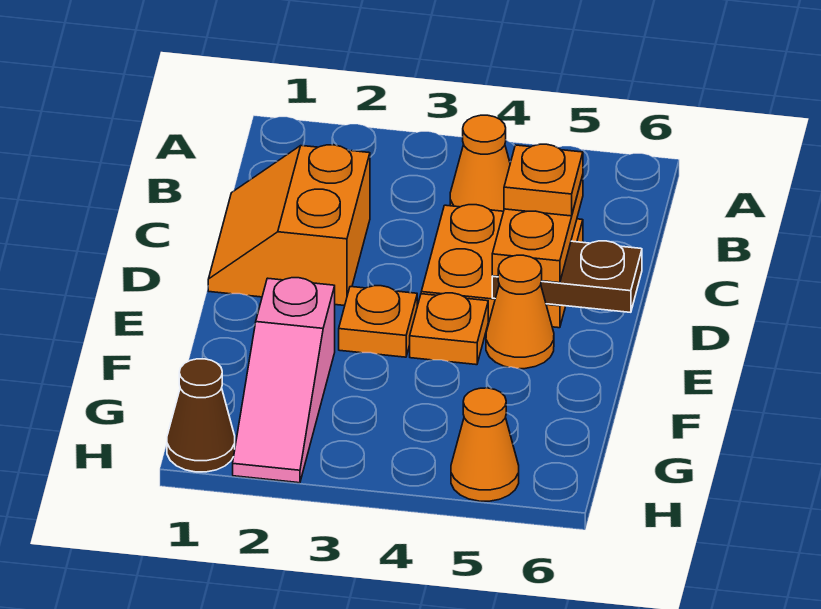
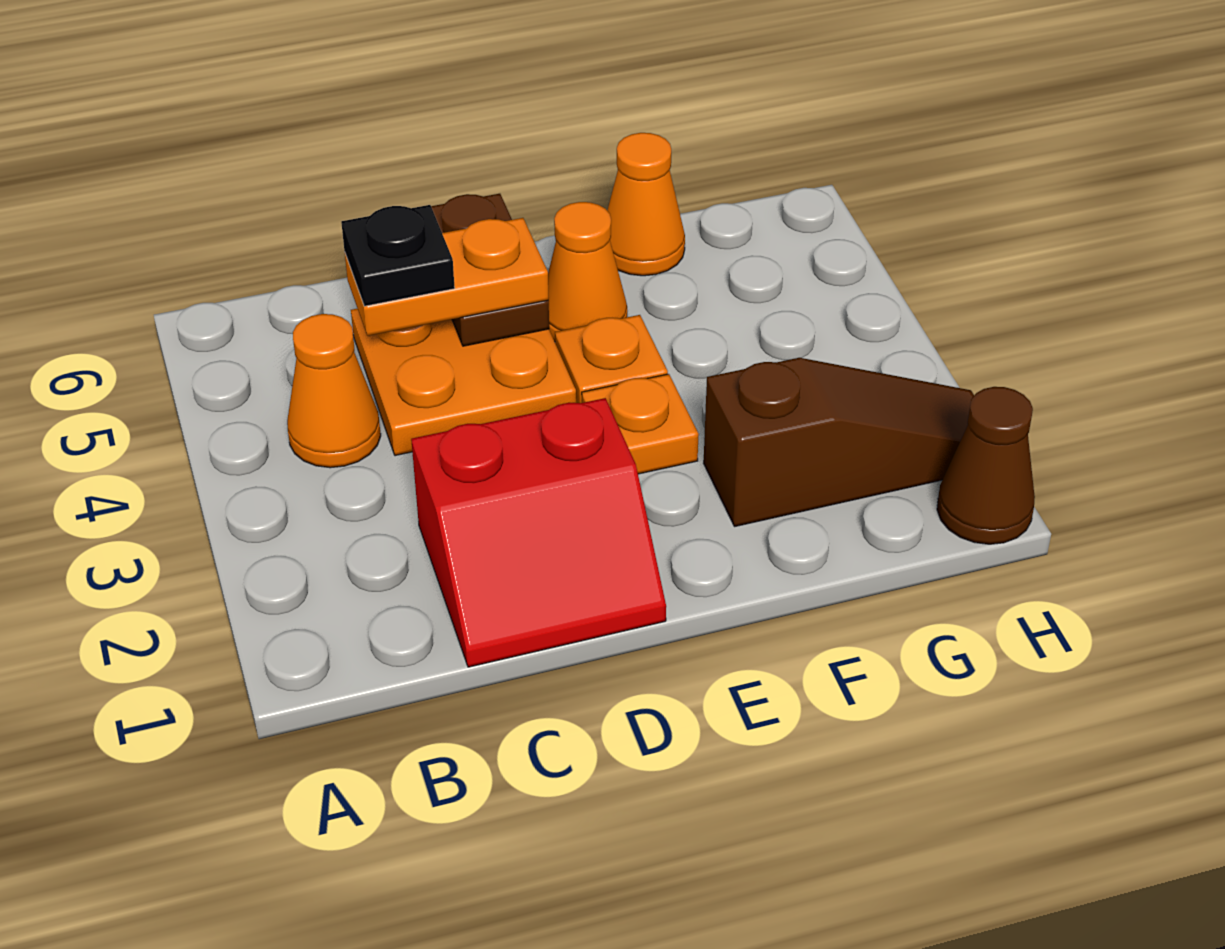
orange 2x2 slope [208,145,370,306] -> red 2x2 slope [411,398,666,667]
orange 1x1 plate [504,144,583,216] -> black 1x1 plate [341,205,455,306]
pink 1x3 slope [233,278,335,483] -> brown 1x3 slope [704,358,974,527]
orange 1x1 cone [451,388,519,501] -> orange 1x1 cone moved to [607,133,685,276]

